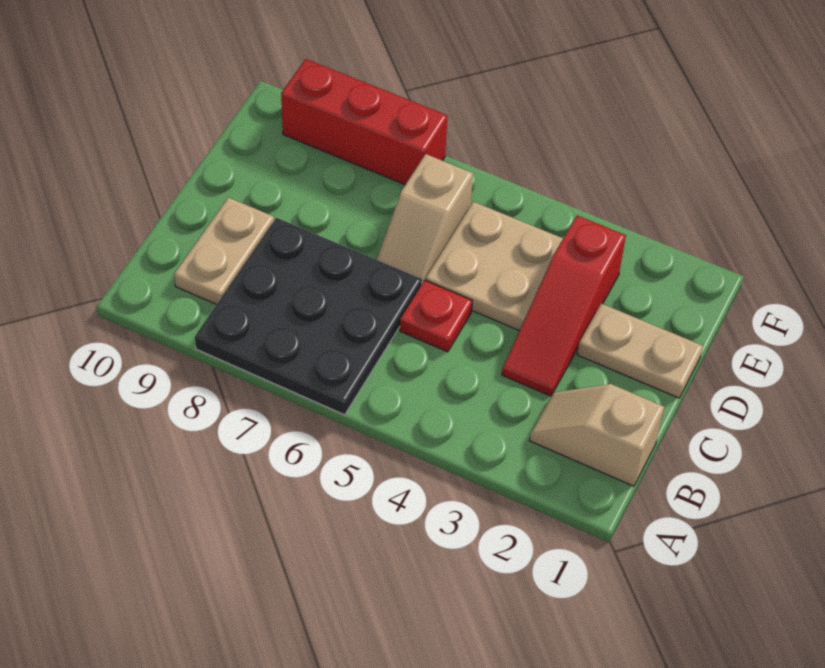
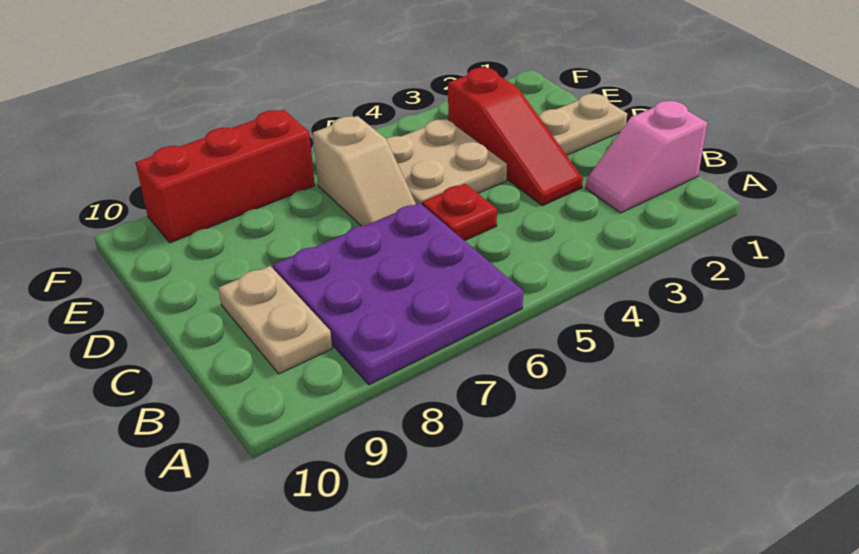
black 3x3 plate [195,218,422,415] -> purple 3x3 plate [273,203,523,385]
tan 1x2 slope [529,384,664,486] -> pink 1x2 slope [586,101,707,213]

